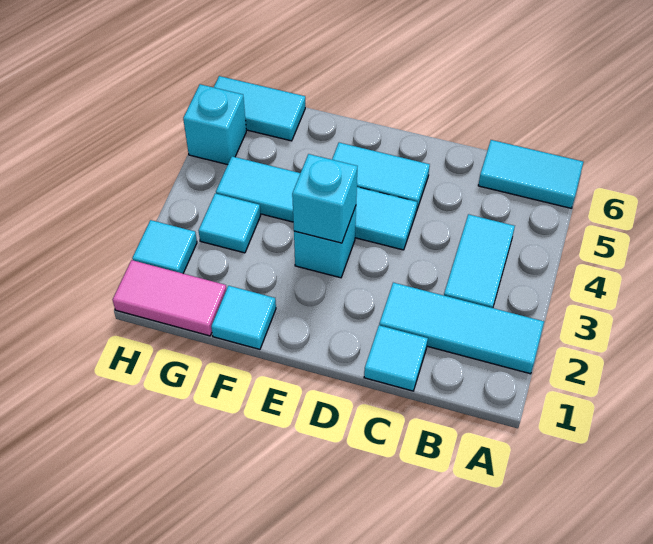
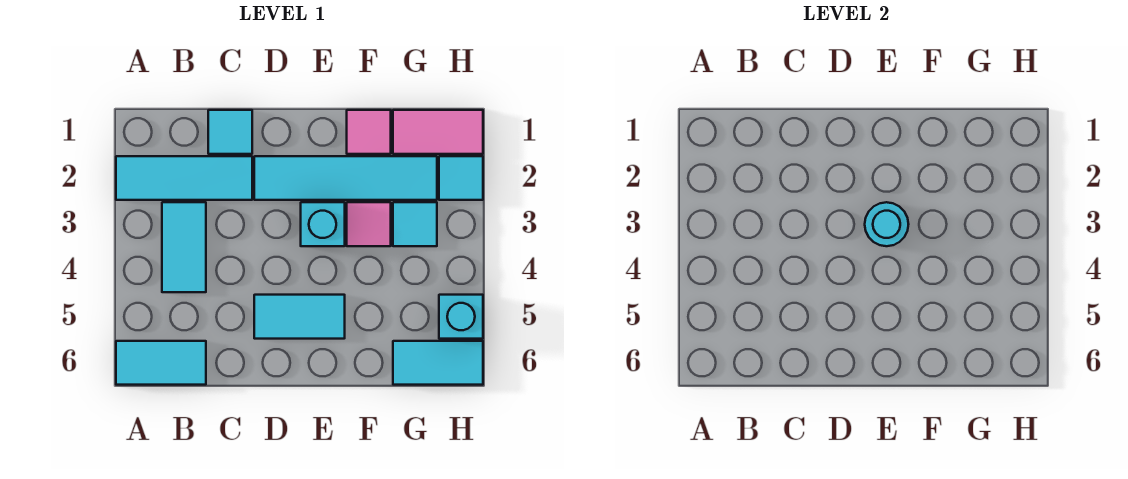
cyan 1x4 tile [216,156,417,250] -> cyan 1x4 tile moved to [254,156,437,200]
cyan 1x1 brick [292,154,358,243] -> cyan 1x1 round brick [865,202,909,246]
cyan 1x1 tile [211,286,276,349] -> pink 1x1 tile [347,110,391,154]
none -> pink 1x1 tile [347,202,391,246]

